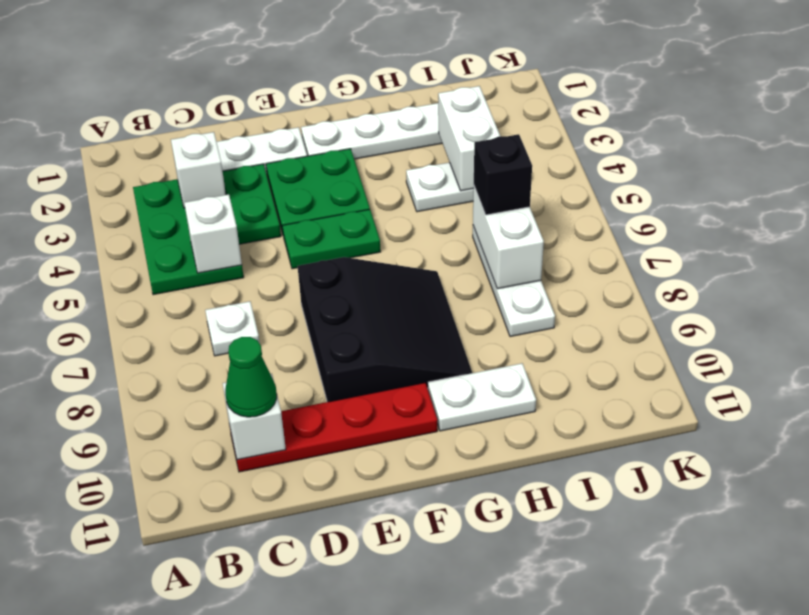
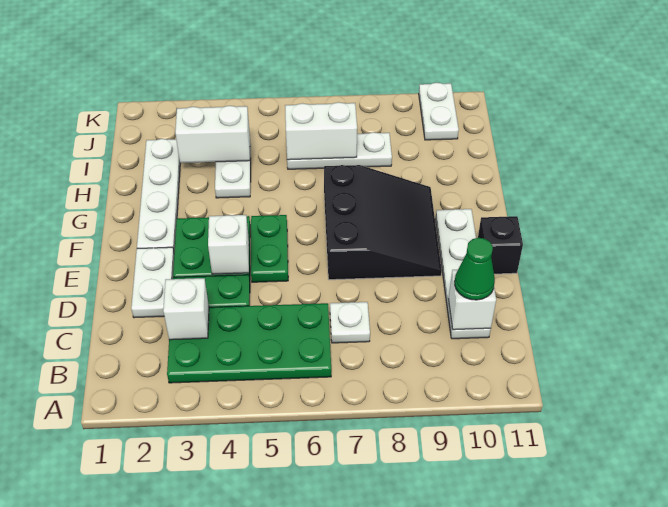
green 2x3 plate [133,179,244,295] -> green 2x4 plate [167,303,331,383]
white 1x1 brick [184,194,242,273] -> white 1x1 brick moved to [208,215,249,274]
red 1x4 plate [229,383,437,472] -> white 1x4 plate [435,209,491,339]
black 3x3 slope [298,257,472,402] -> black 3x3 slope turned to [324,165,442,280]
white 1x2 plate [428,363,536,431] -> white 1x2 plate moved to [419,83,459,140]
black 1x1 brick [474,134,532,215] -> black 1x1 brick moved to [478,216,523,274]

